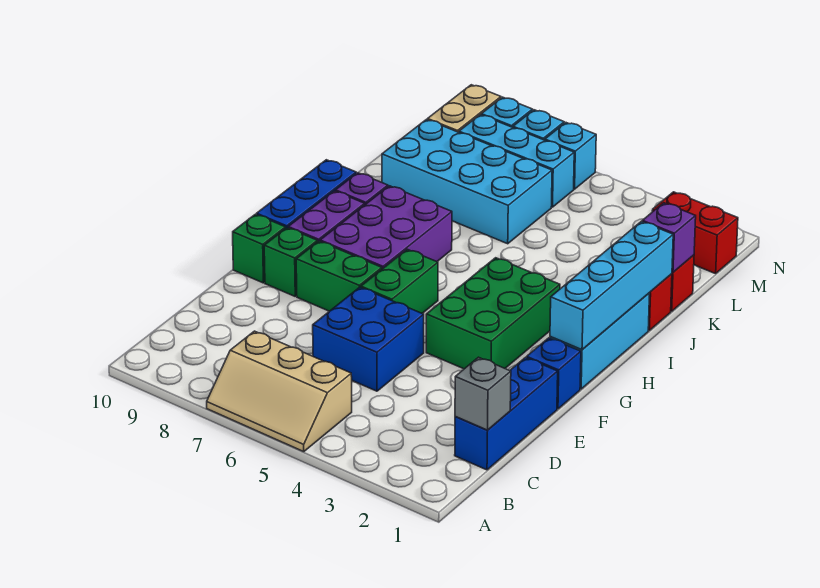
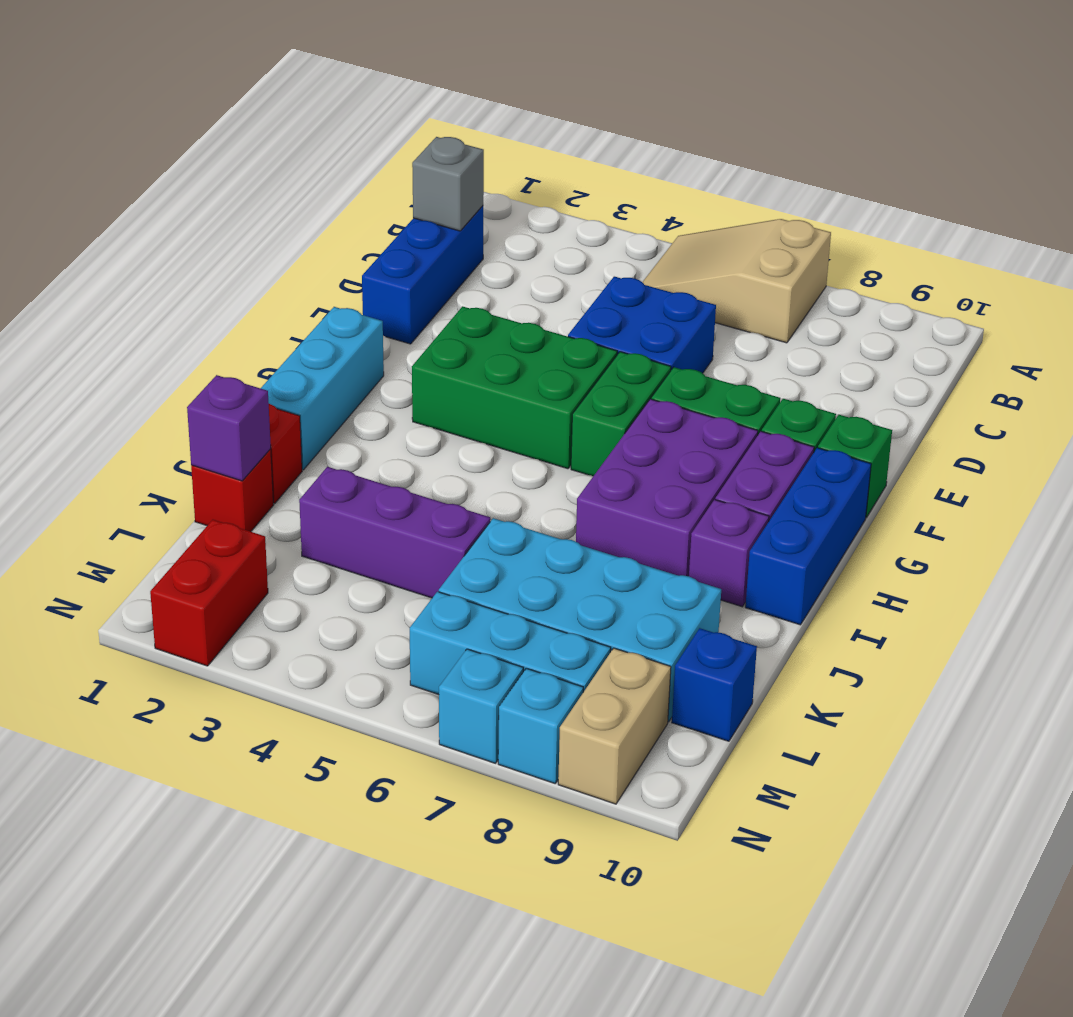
tan 2x3 slope [207,331,352,452] -> tan 2x3 slope turned to [642,219,831,343]
blue 1x1 brick [527,338,581,409] -> blue 1x1 brick moved to [672,628,757,741]
green 2x3 brick [426,258,560,369] -> green 2x3 brick turned to [412,306,617,469]
cyan 1x4 brick [550,221,673,350] -> none
none -> purple 1x3 brick [299,467,490,598]
red 1x2 brick [652,192,738,274] -> red 1x2 brick turned to [150,520,268,666]
cyan 1x1 brick [545,123,596,189] -> none

